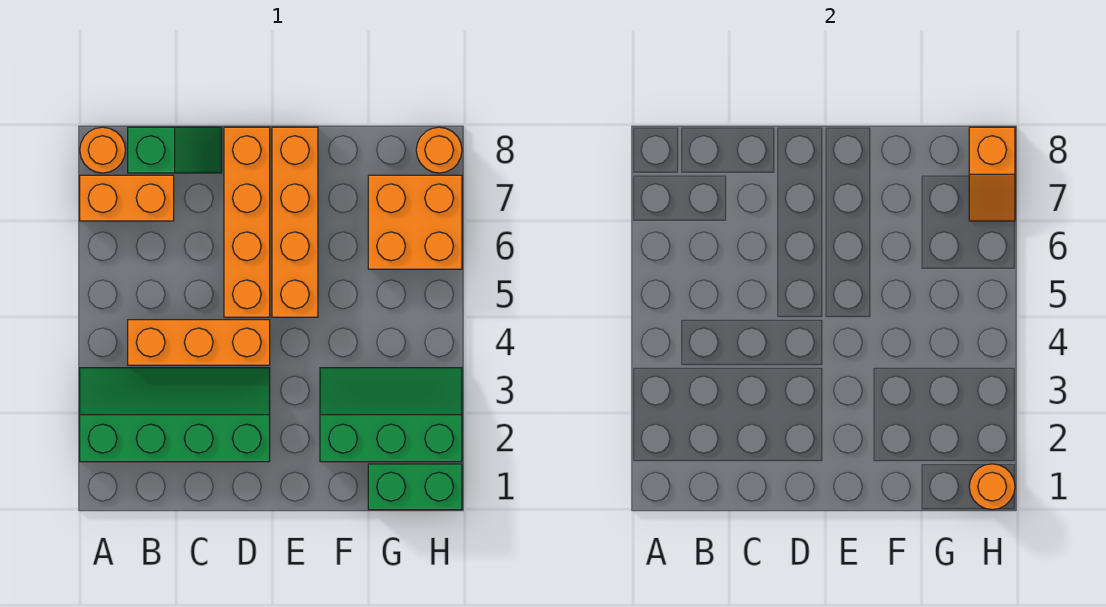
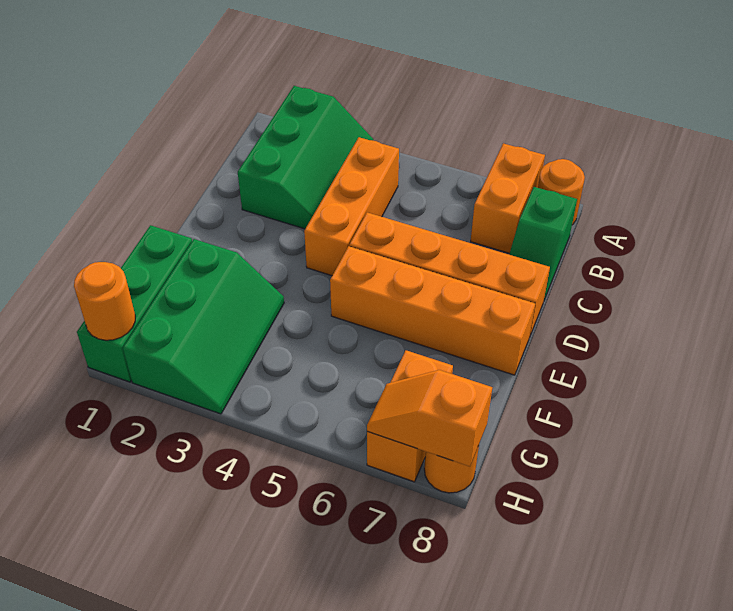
green 2x4 slope [80,368,270,462] -> green 2x3 slope [238,86,373,229]
green 1x2 brick [368,464,462,510] -> green 1x3 brick [77,225,192,382]
orange 2x2 brick [368,175,462,269] -> orange 1x2 brick [367,350,453,482]

